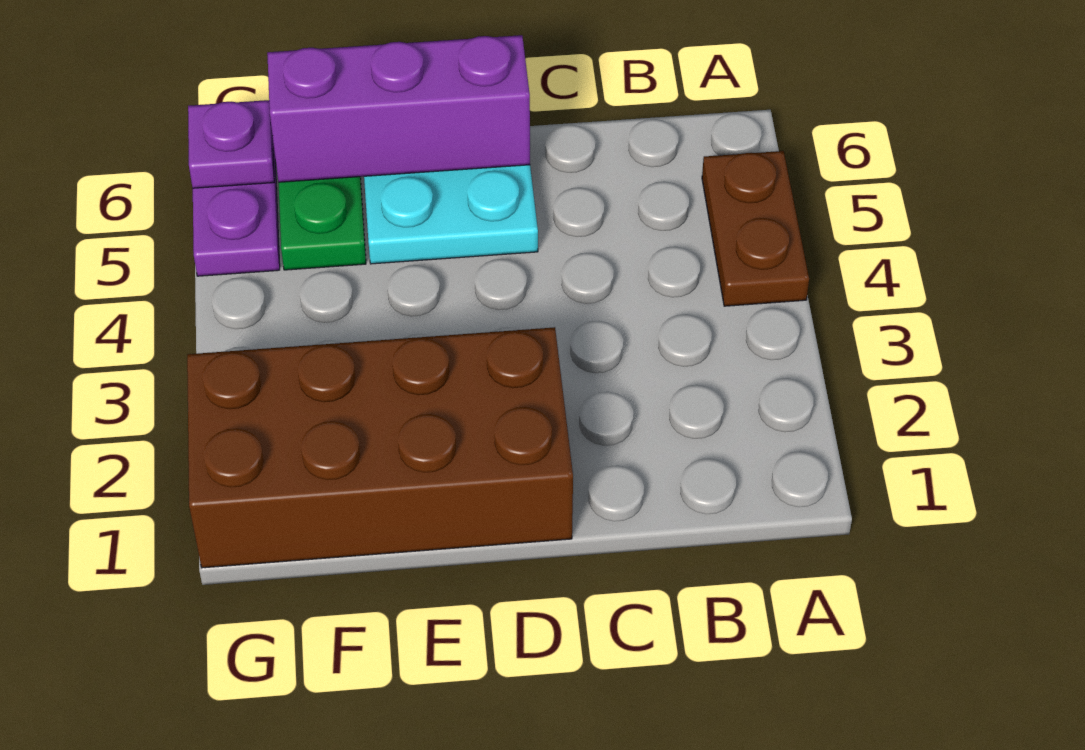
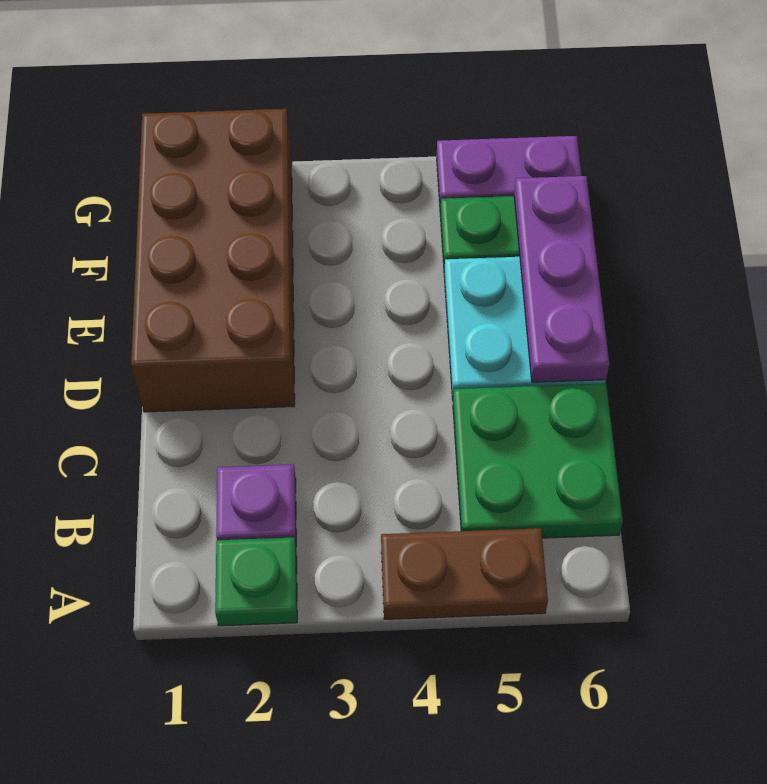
none -> green 1x1 plate [215,537,297,626]
none -> green 2x2 plate [453,383,623,538]
purple 1x3 brick [267,35,530,182] -> purple 1x3 plate [514,176,609,382]
purple 1x1 plate [188,100,274,188] -> purple 1x1 plate moved to [216,464,296,543]

